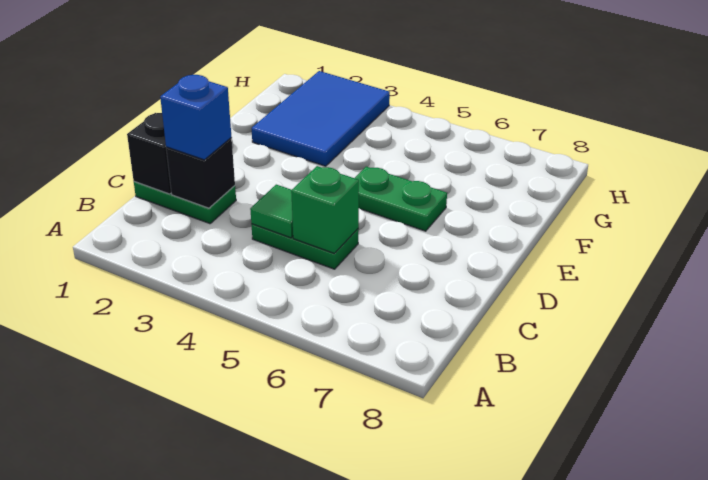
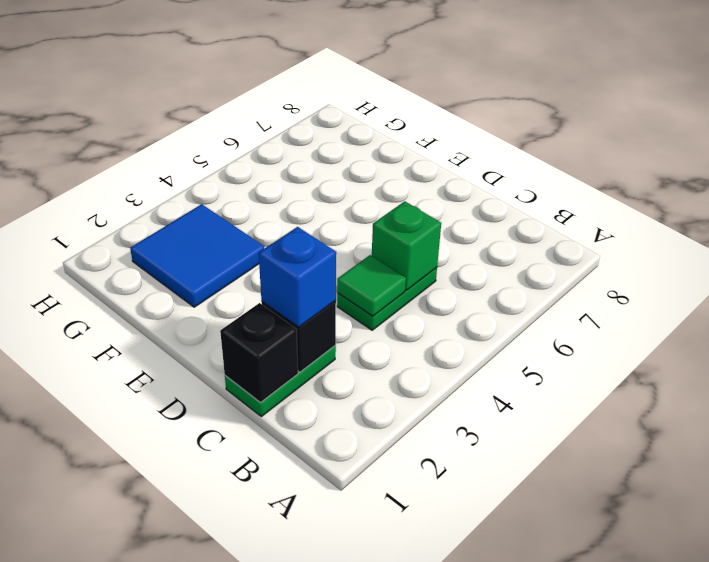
green 1x2 plate [355,167,447,231] -> none
blue 2x3 tile [252,71,390,166] -> blue 2x2 tile [130,204,264,307]

